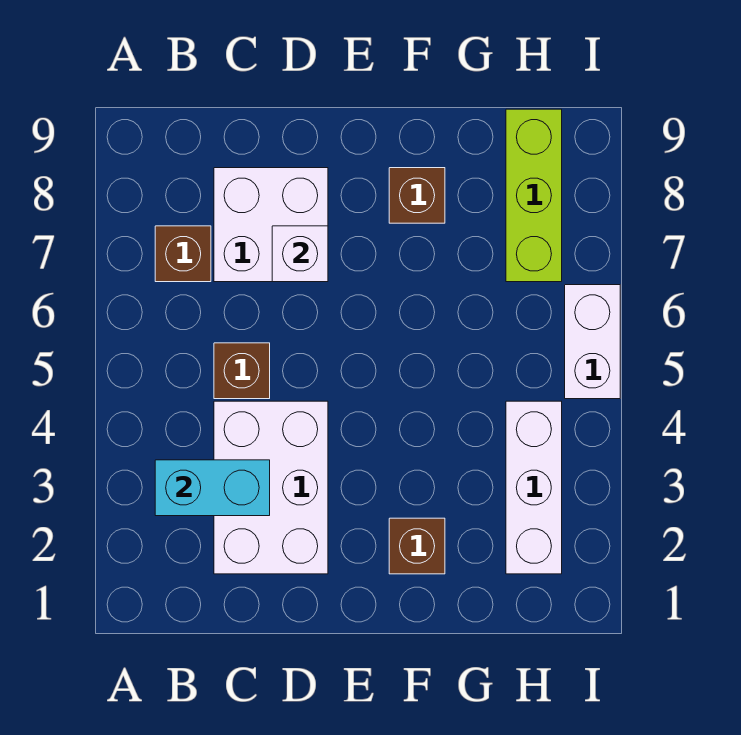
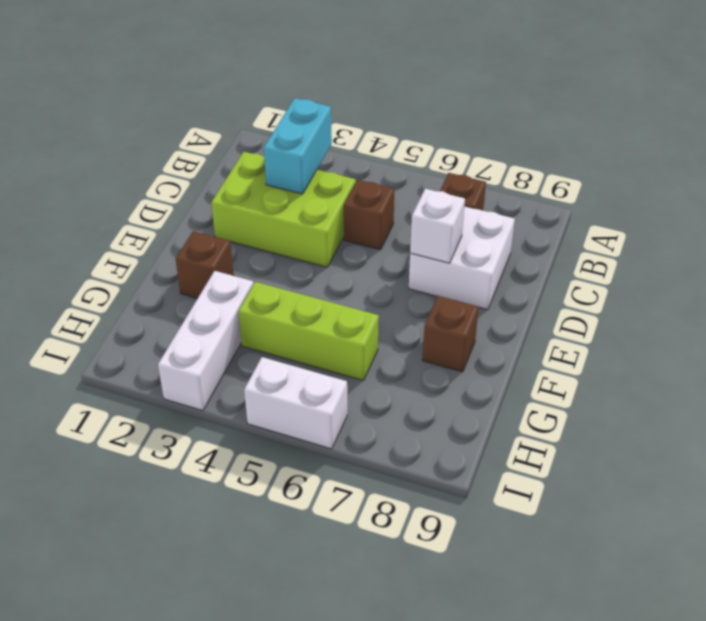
white 2x3 brick [214,401,328,574] -> lime 2x3 brick [211,152,356,267]
white 1x3 brick [506,401,562,574] -> white 1x3 brick turned to [158,271,253,411]
lime 1x3 brick [506,109,562,282] -> lime 1x3 brick moved to [238,282,379,381]

